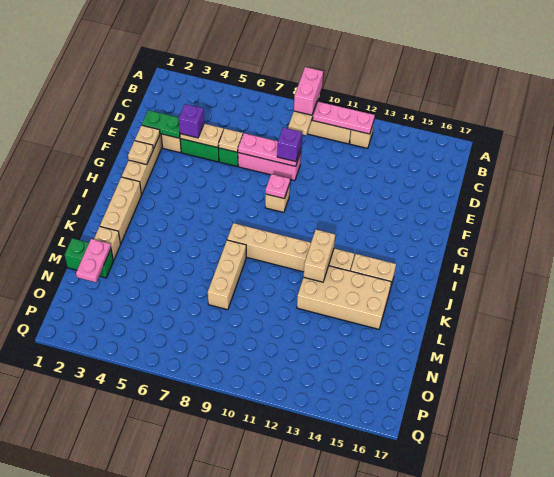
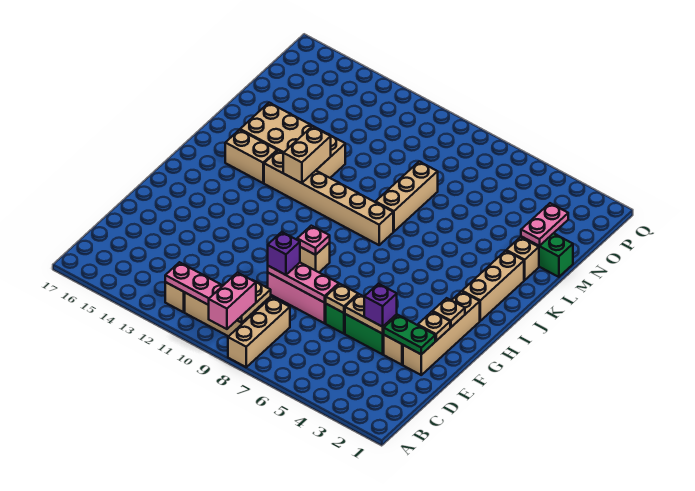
none -> tan 1x3 brick [228,297,290,367]

